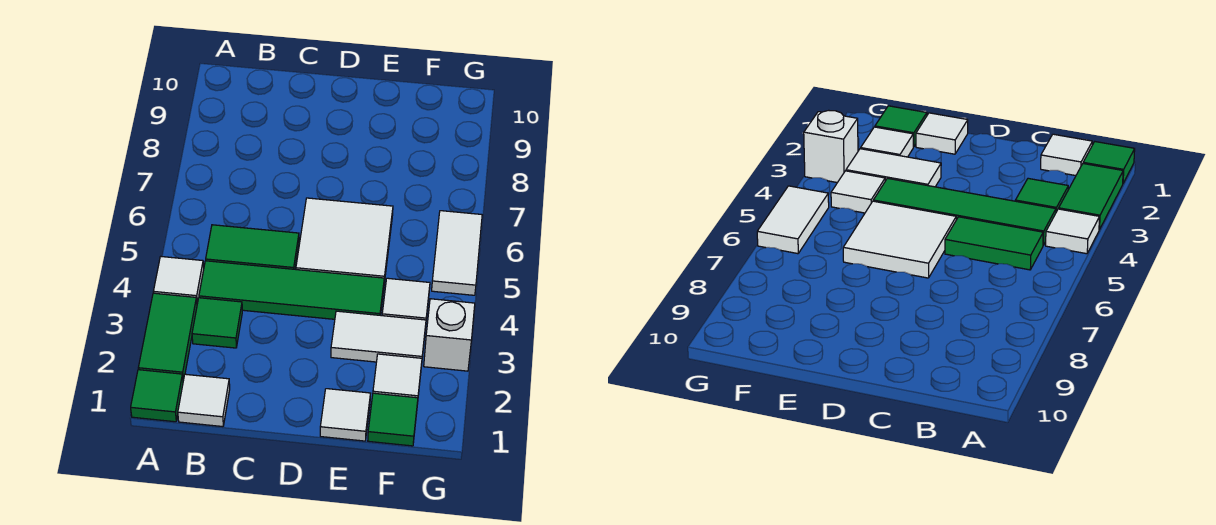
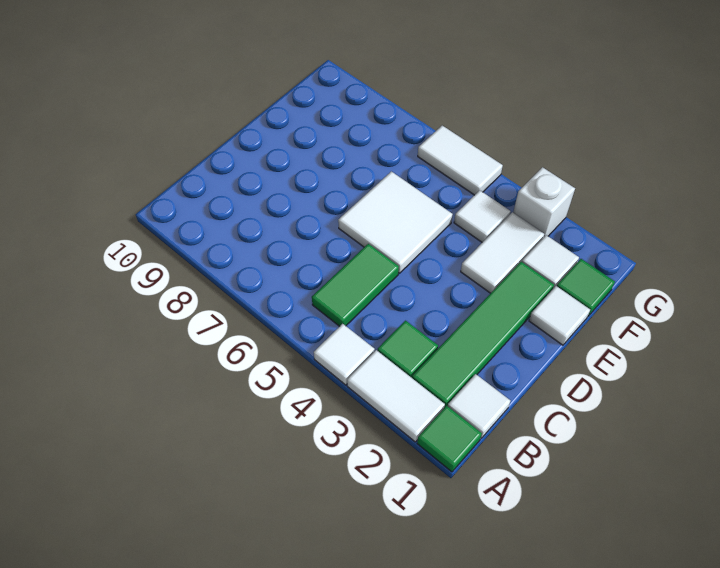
green 1x2 tile [138,293,197,380] -> white 1x2 tile [347,350,445,442]
green 1x4 tile [199,261,384,319] -> green 1x4 tile moved to [412,262,554,408]

